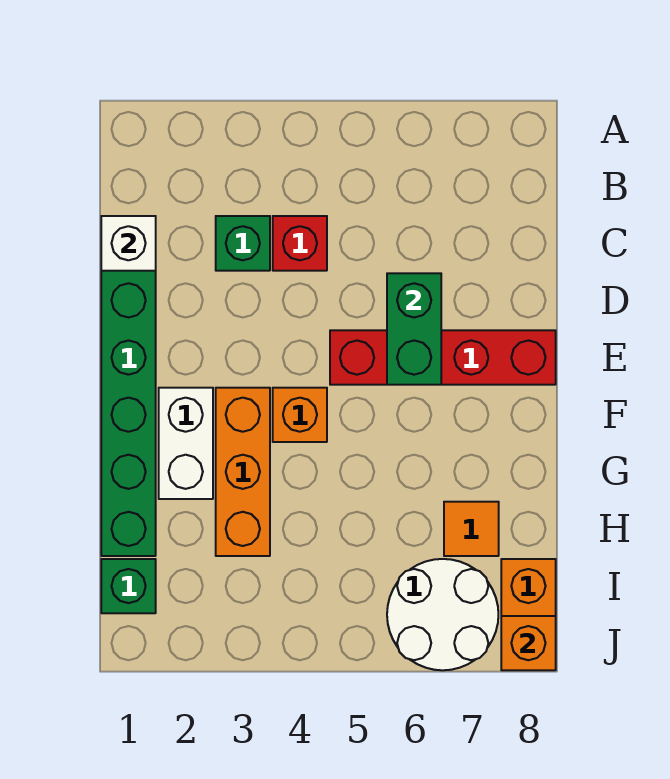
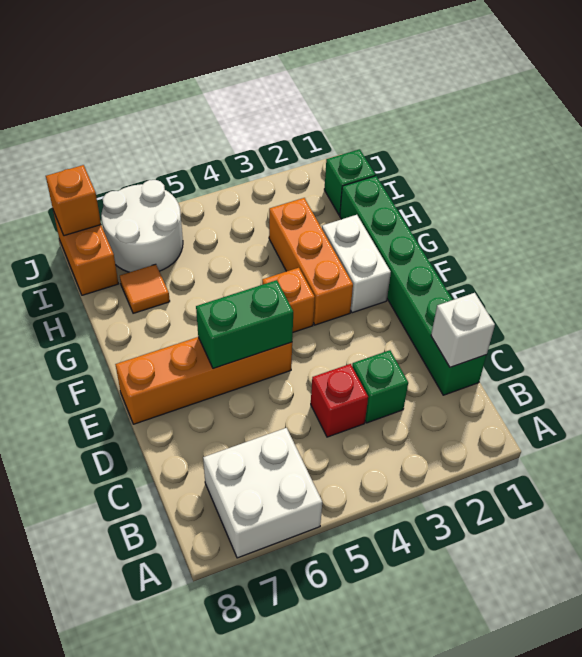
none -> white 2x2 brick [203,428,322,558]
green 1x2 brick [387,273,441,385] -> green 1x2 brick turned to [196,280,293,369]
red 1x4 brick [330,330,556,385] -> orange 1x4 brick [115,337,292,424]

